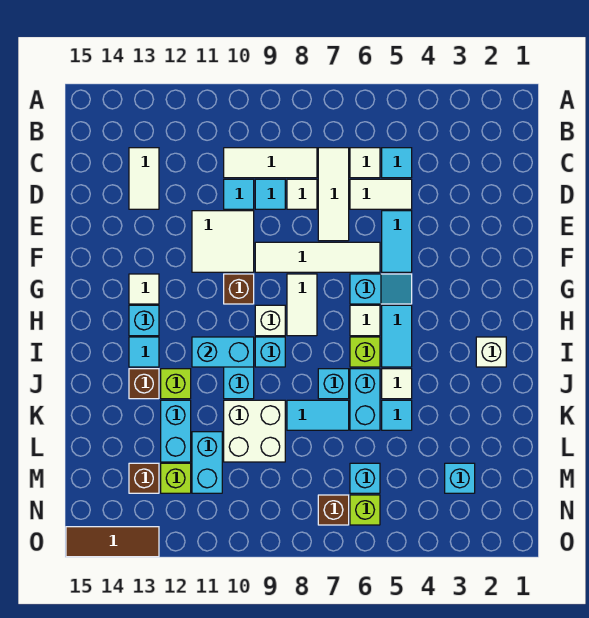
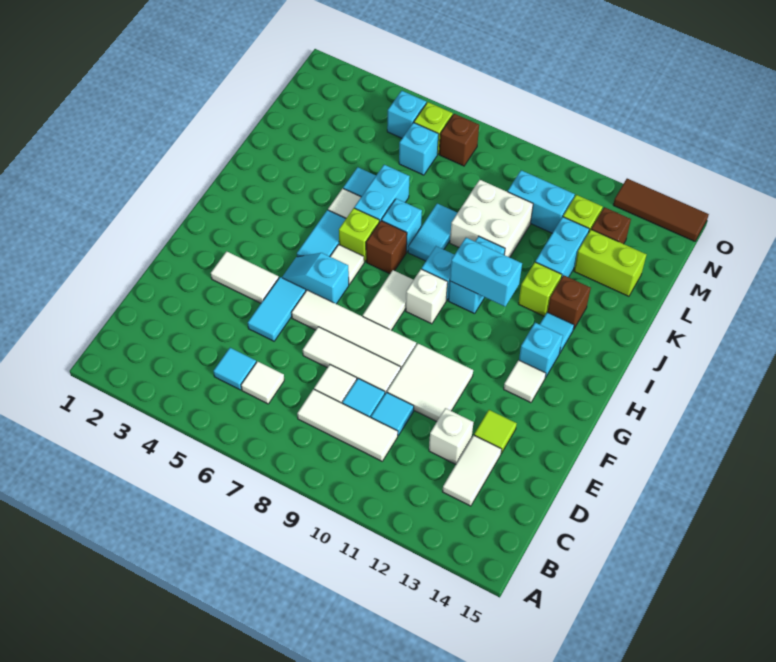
white 1x3 tile [318,148,349,241] -> white 1x3 tile turned to [303,327,401,394]
white 1x2 tile [350,179,412,209] -> white 1x2 tile moved to [211,251,279,303]
none -> lime 1x1 tile [474,410,517,453]
brown 1x1 brick [224,274,254,304] -> brown 1x1 brick moved to [366,221,407,274]
white 1x1 brick [476,337,506,367] -> white 1x1 brick moved to [429,408,473,464]
cyan 1x2 tile [287,400,349,430] -> cyan 1x2 tile turned to [408,204,457,261]
cyan 1x2 brick [192,432,222,493] -> cyan 1x2 brick turned to [508,170,575,233]
none -> lime 1x2 brick [574,230,647,296]
cyan 1x1 brick [445,463,475,493] -> cyan 1x1 brick moved to [387,91,426,138]

